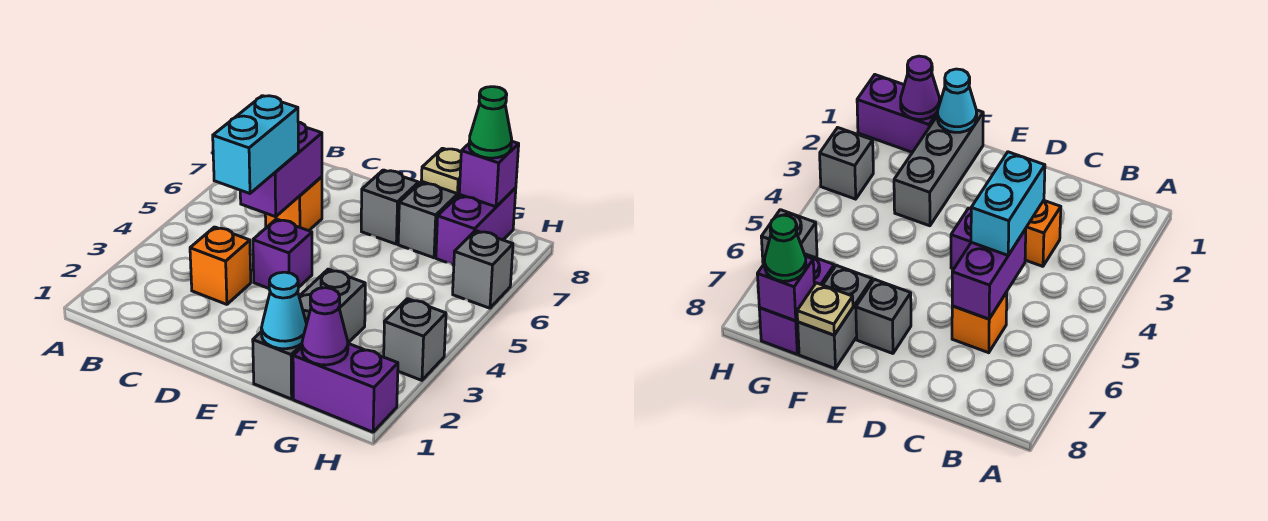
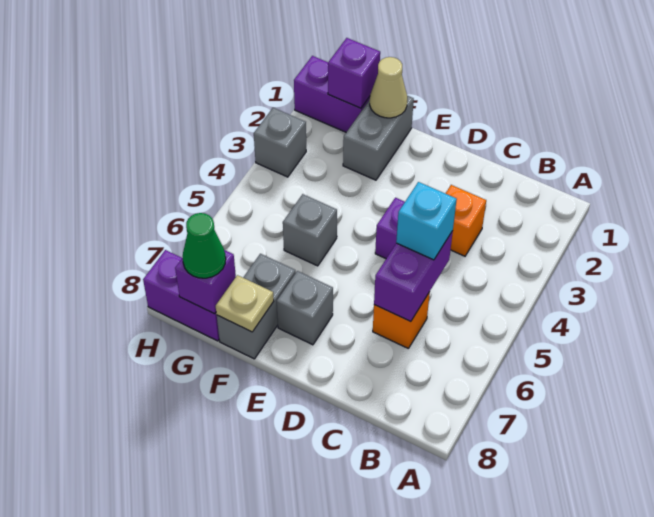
cyan 1x2 brick [213,96,298,194] -> cyan 1x1 brick [396,182,457,260]
grey 1x3 brick [253,269,365,399] -> grey 1x2 brick [343,96,414,180]
cyan 1x1 cone [261,272,307,349] -> tan 1x1 cone [370,57,407,118]
purple 1x1 cone [302,288,348,365] -> purple 1x1 brick [328,38,380,108]
purple 1x2 brick [436,188,516,265] -> purple 1x2 brick turned to [143,250,219,341]
grey 1x1 brick [453,231,513,308] -> grey 1x1 brick moved to [283,194,337,266]

